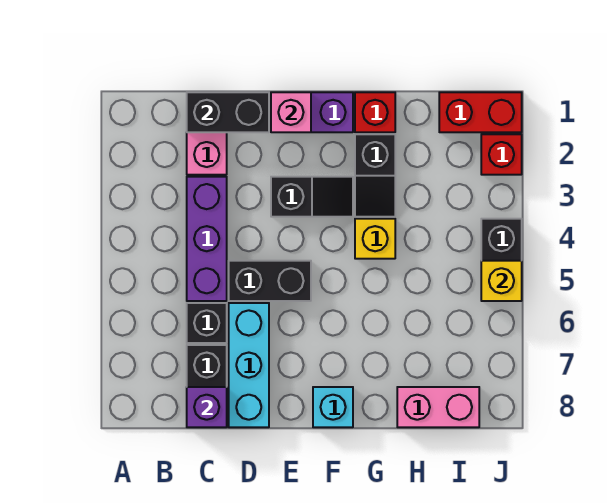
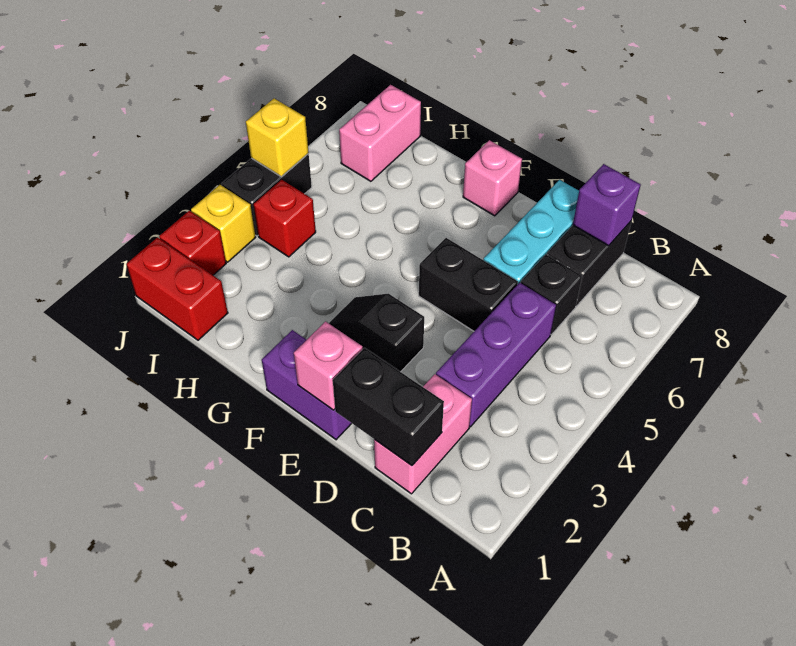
cyan 1x1 brick [313,387,353,427] -> pink 1x1 brick [463,140,522,216]
red 1x1 brick [355,92,395,132] -> red 1x1 brick moved to [254,180,316,257]
black 1x2 slope [355,134,395,217] -> none
yellow 1x1 brick [355,219,395,259] -> yellow 1x1 brick moved to [191,185,256,262]
pink 1x2 brick [397,387,479,427] -> pink 1x2 brick turned to [339,85,421,181]

